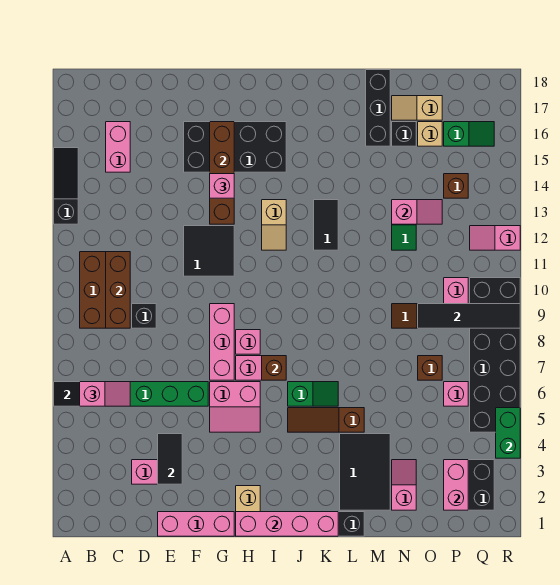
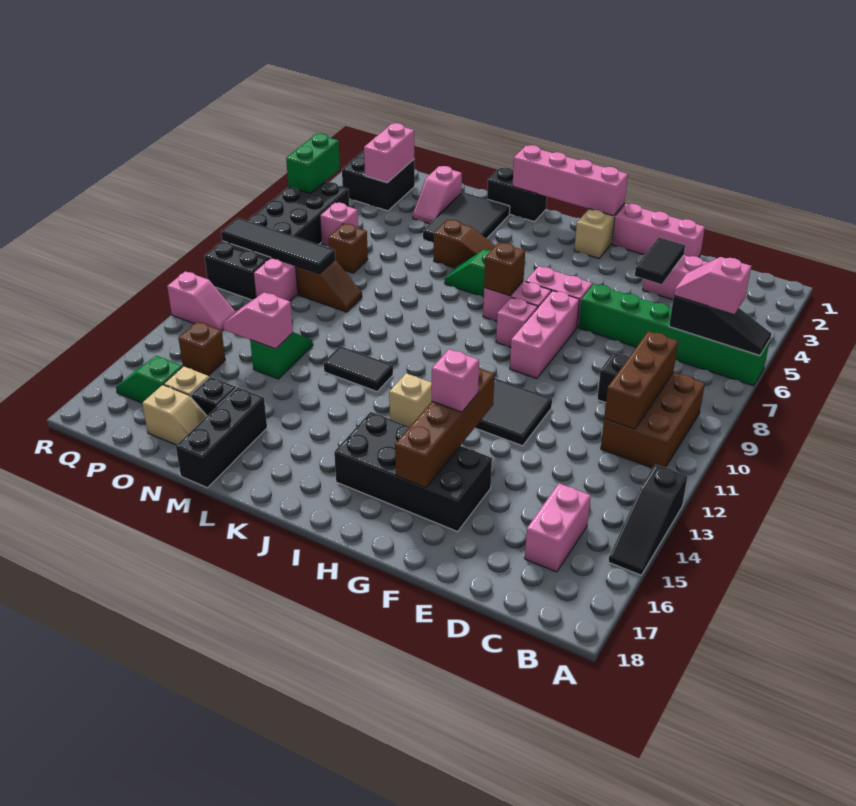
black 1x2 tile [314,200,338,250] -> black 1x2 tile turned to [324,346,393,391]

